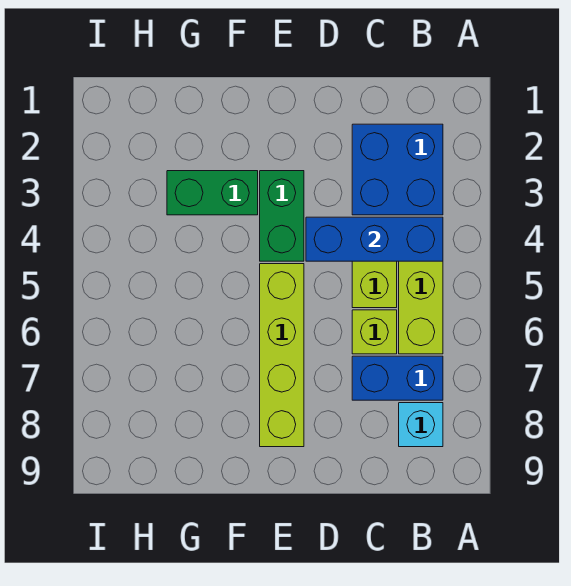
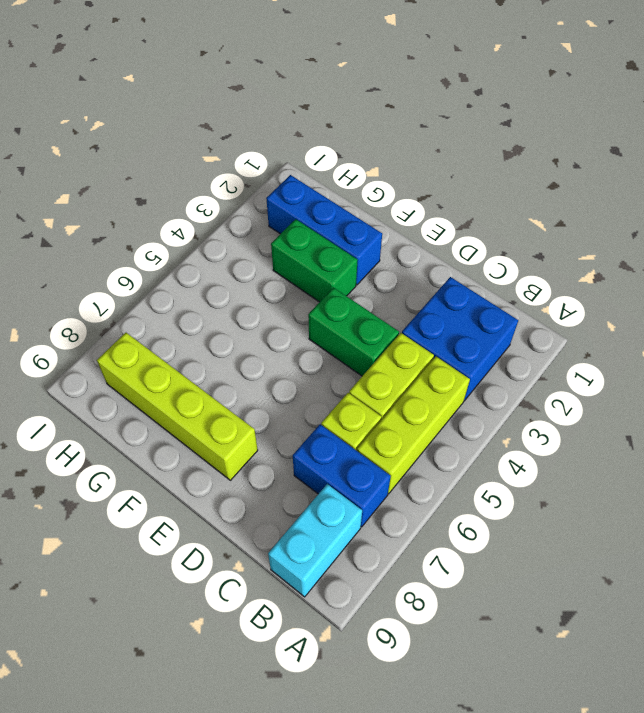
blue 1x3 brick [306,217,443,261] -> blue 1x3 brick moved to [266,175,382,285]
cyan 1x1 brick [399,403,443,447] -> cyan 1x2 brick [268,484,362,597]
green 1x2 brick [260,171,304,261] -> green 1x2 brick turned to [308,288,399,376]
lime 1x4 brick [260,264,304,447] -> lime 1x4 brick turned to [97,333,258,480]

